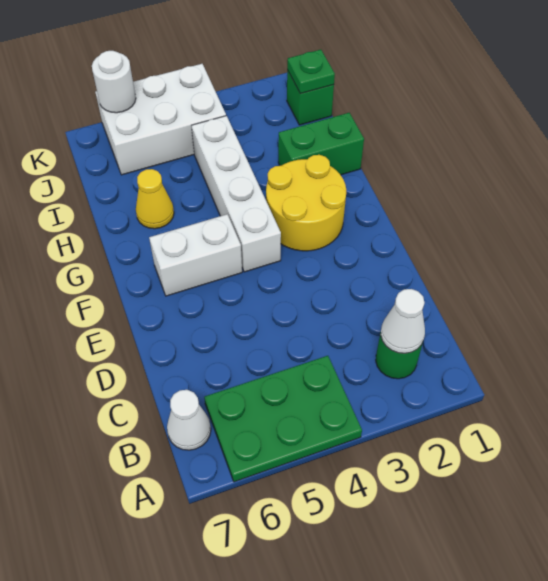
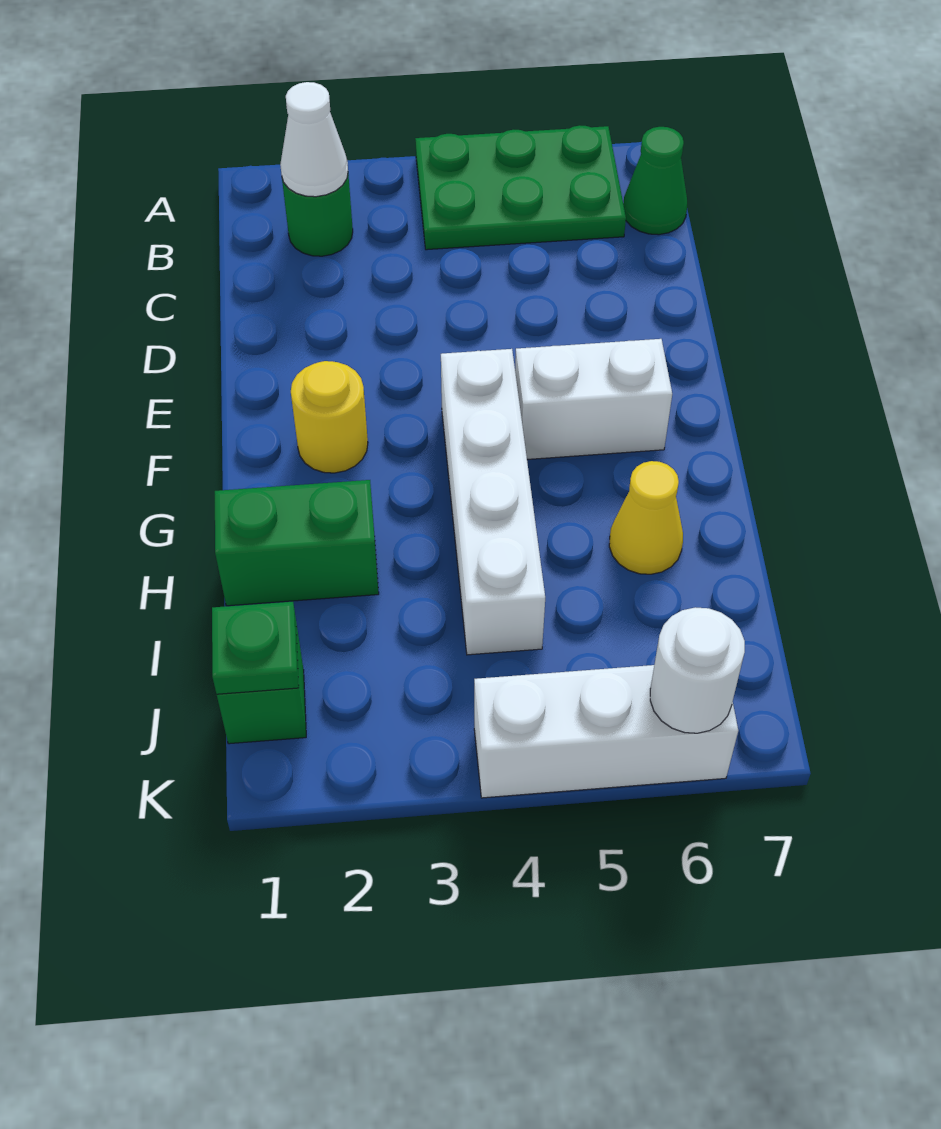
white 1x1 cone [167,390,211,450] -> green 1x1 cone [623,127,687,235]
yellow 2x2 round brick [266,155,346,251] -> yellow 1x1 round brick [291,361,368,473]
white 2x3 brick [95,64,226,175] -> white 1x3 brick [474,665,738,798]

